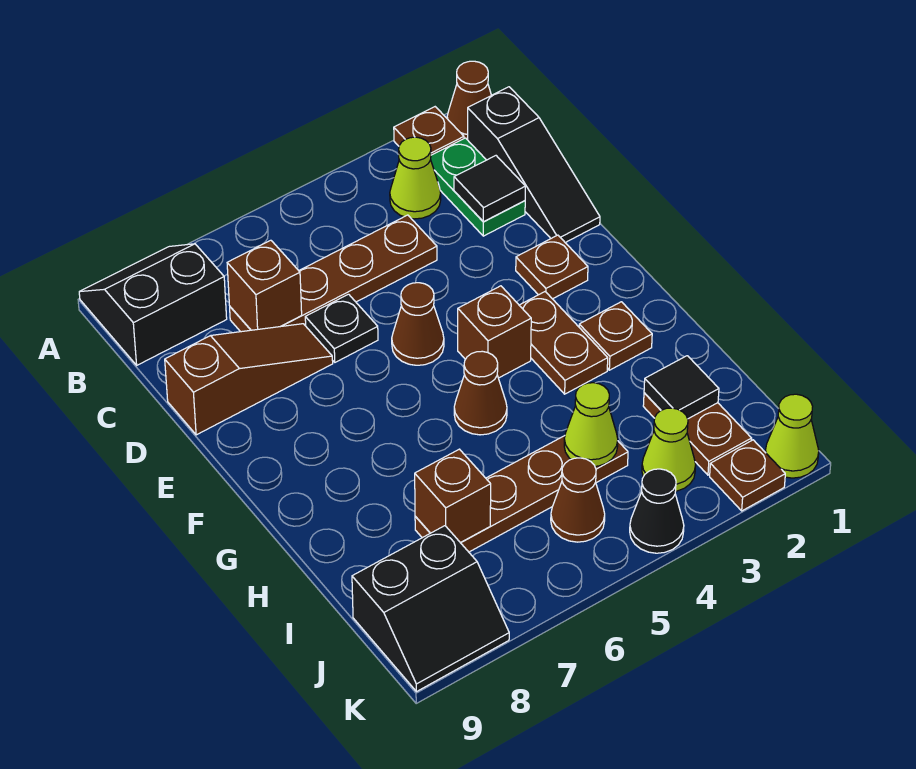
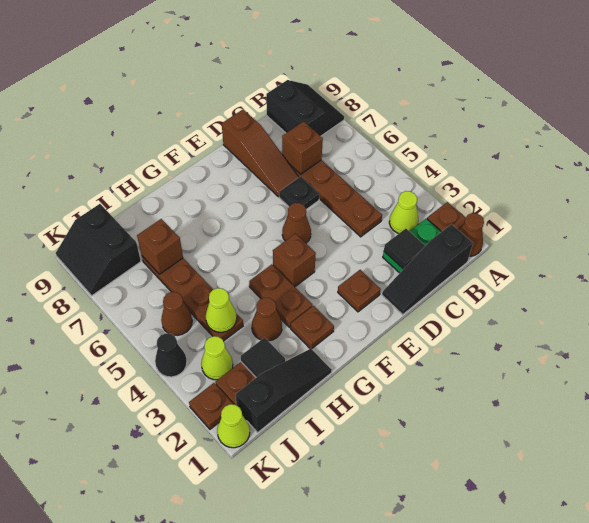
brown 1x2 plate [519,292,608,394] -> brown 1x2 plate turned to [249,264,312,327]
brown 1x1 cone [454,351,507,435] -> brown 1x1 cone moved to [252,298,282,341]
none -> black 1x3 slope [235,349,332,432]

